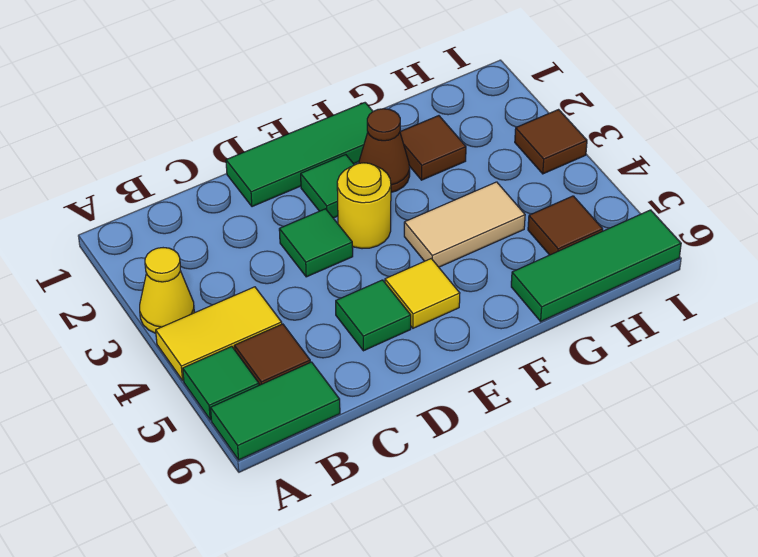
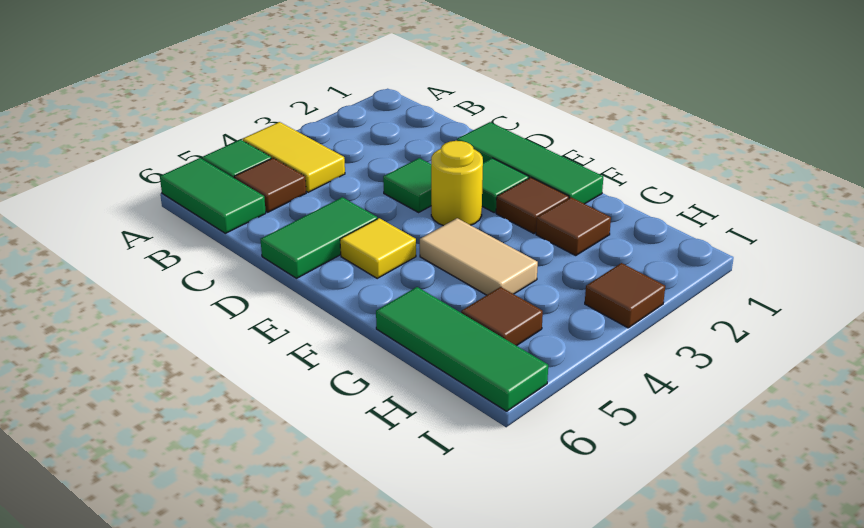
yellow 1x1 cone [140,248,194,333] -> none
green 1x1 tile [336,280,411,351] -> green 1x2 tile [261,197,377,278]
brown 1x1 cone [359,109,410,192] -> brown 1x1 tile [496,177,569,234]

